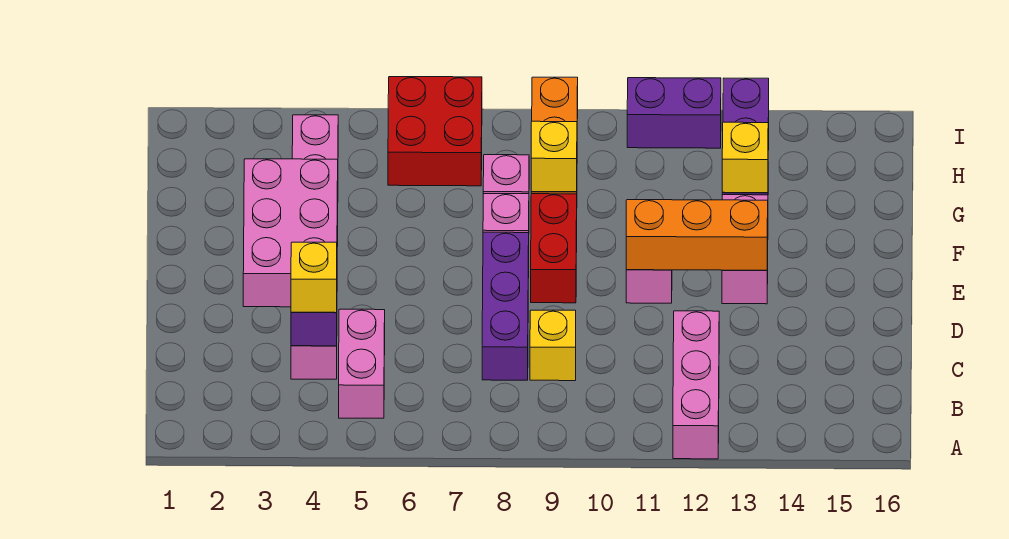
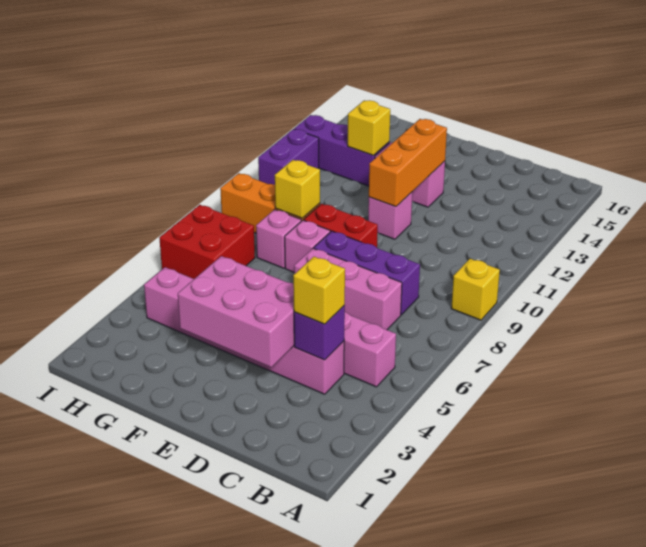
pink 1x3 brick [673,311,719,459] -> pink 1x3 brick moved to [294,248,402,330]
yellow 1x1 brick [530,310,576,381] -> yellow 1x1 brick moved to [451,259,500,320]

